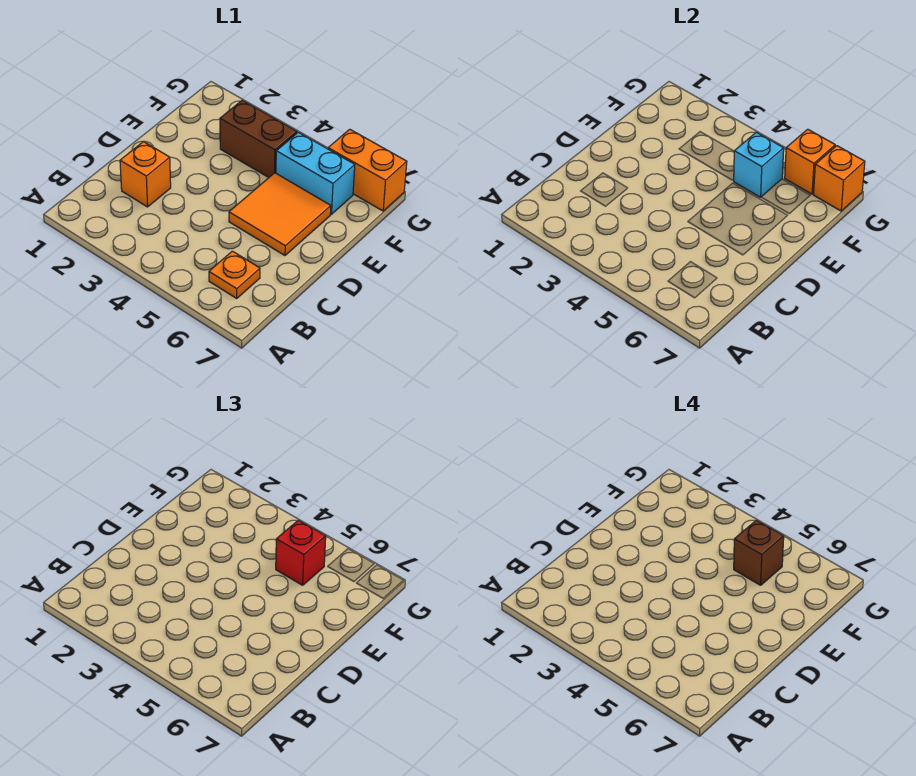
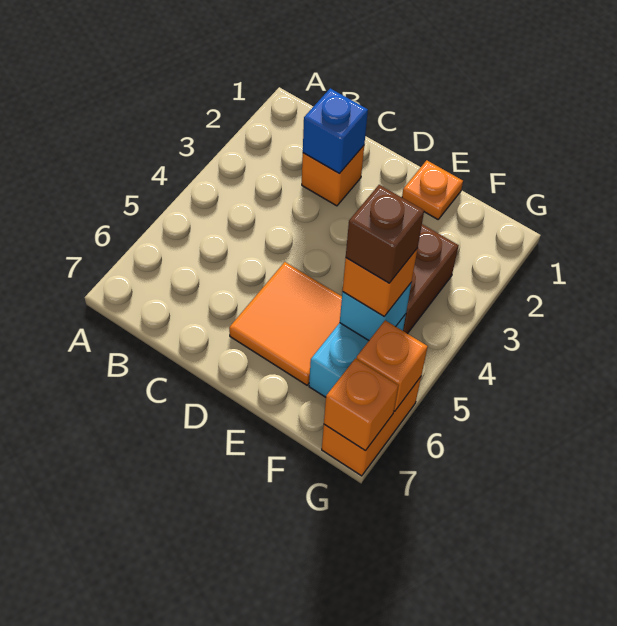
orange 1x1 plate [209,251,260,298] -> orange 1x1 plate moved to [402,160,463,219]
none -> blue 1x1 brick [303,88,368,173]
red 1x1 brick [276,520,326,585] -> orange 1x1 brick [342,248,418,316]

